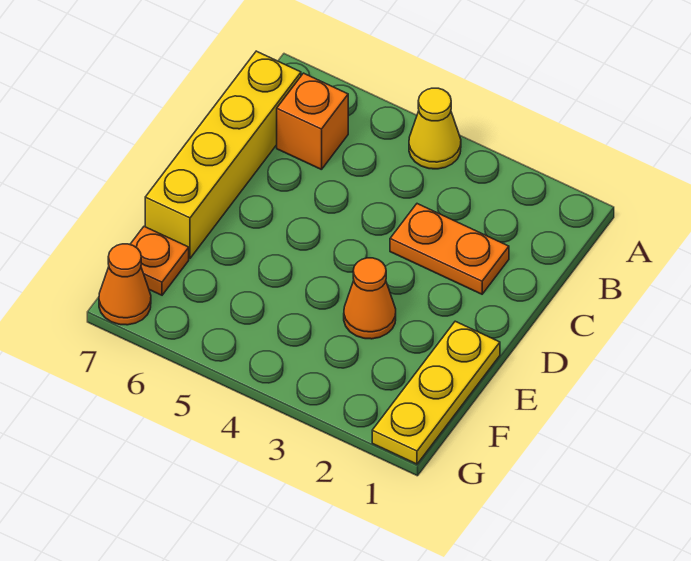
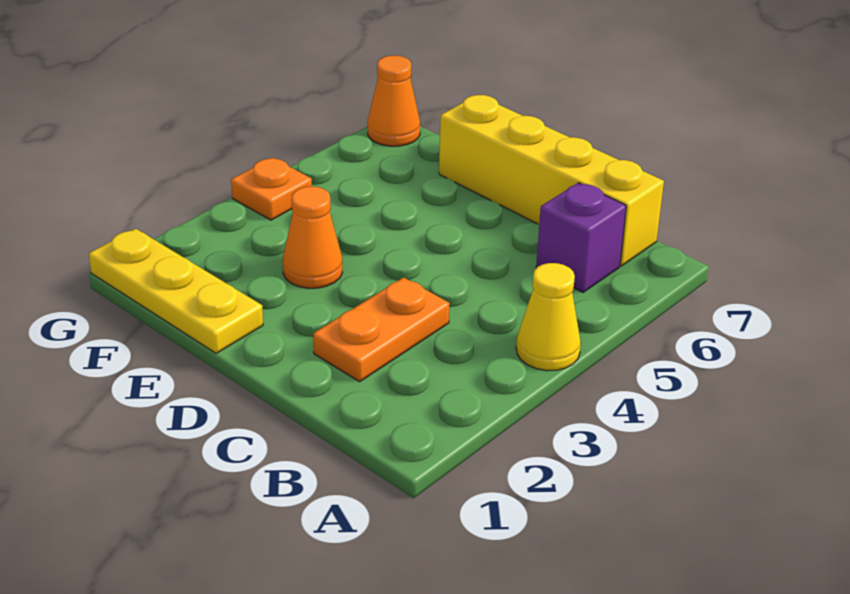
orange 1x1 brick [277,73,348,170] -> purple 1x1 brick [536,183,626,292]
orange 1x1 plate [130,227,189,295] -> orange 1x1 plate moved to [231,158,312,220]

